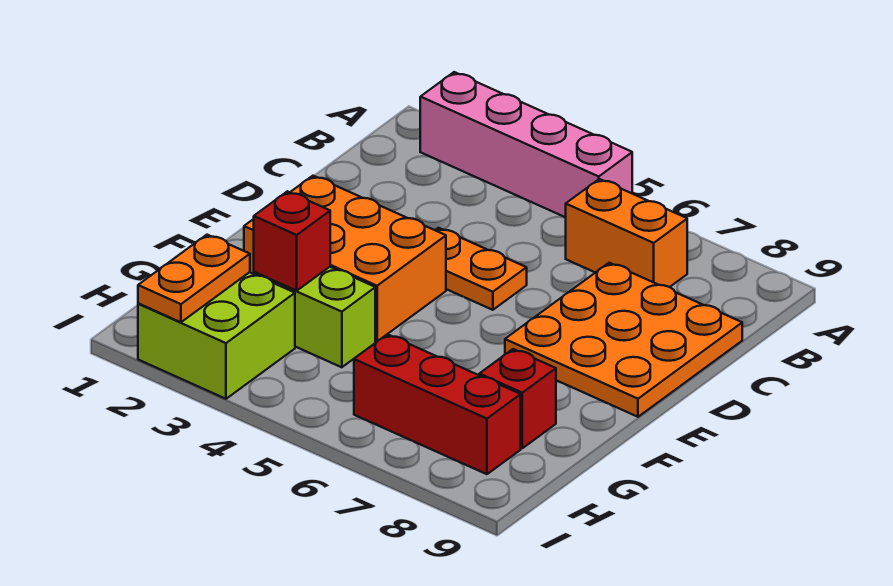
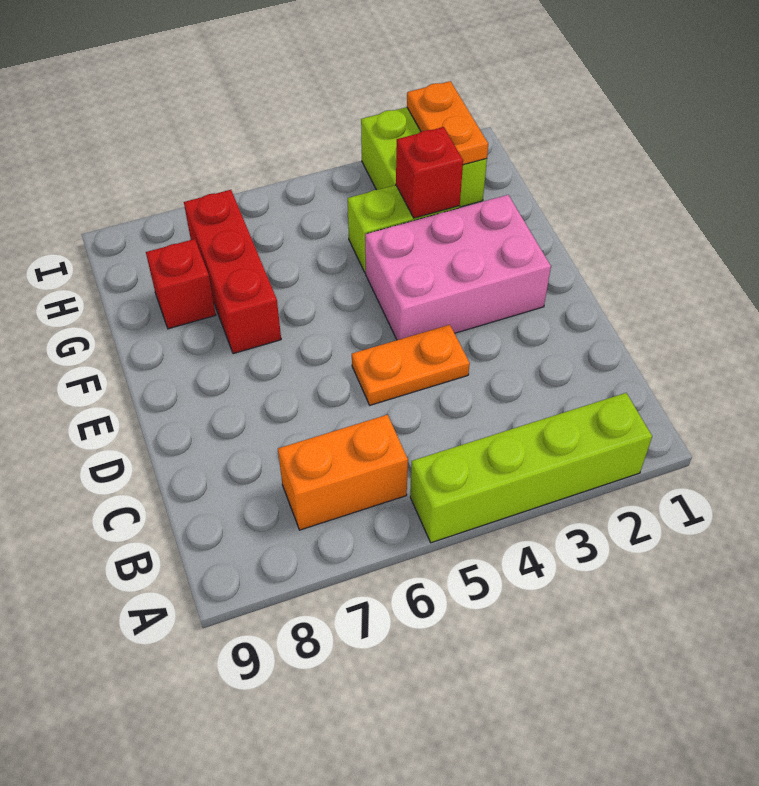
pink 1x4 brick [420,72,632,217] -> lime 1x4 brick [410,393,652,543]
orange 3x3 plate [505,263,742,417] -> none
orange 2x3 brick [244,176,446,341] -> pink 2x3 brick [365,195,551,340]
red 1x3 brick [354,334,521,474] -> red 1x3 brick turned to [184,190,281,354]

